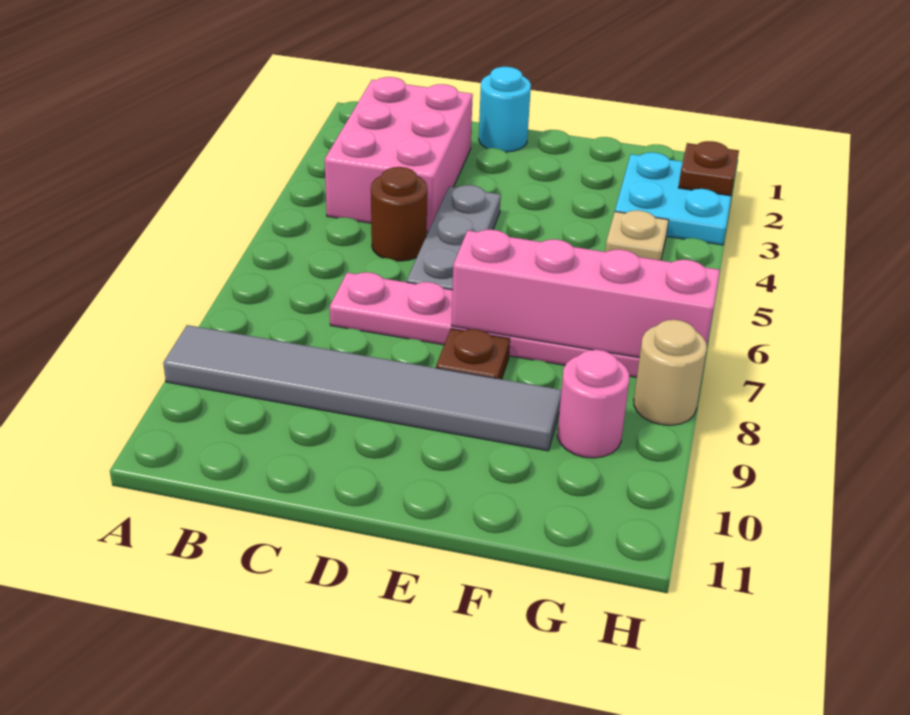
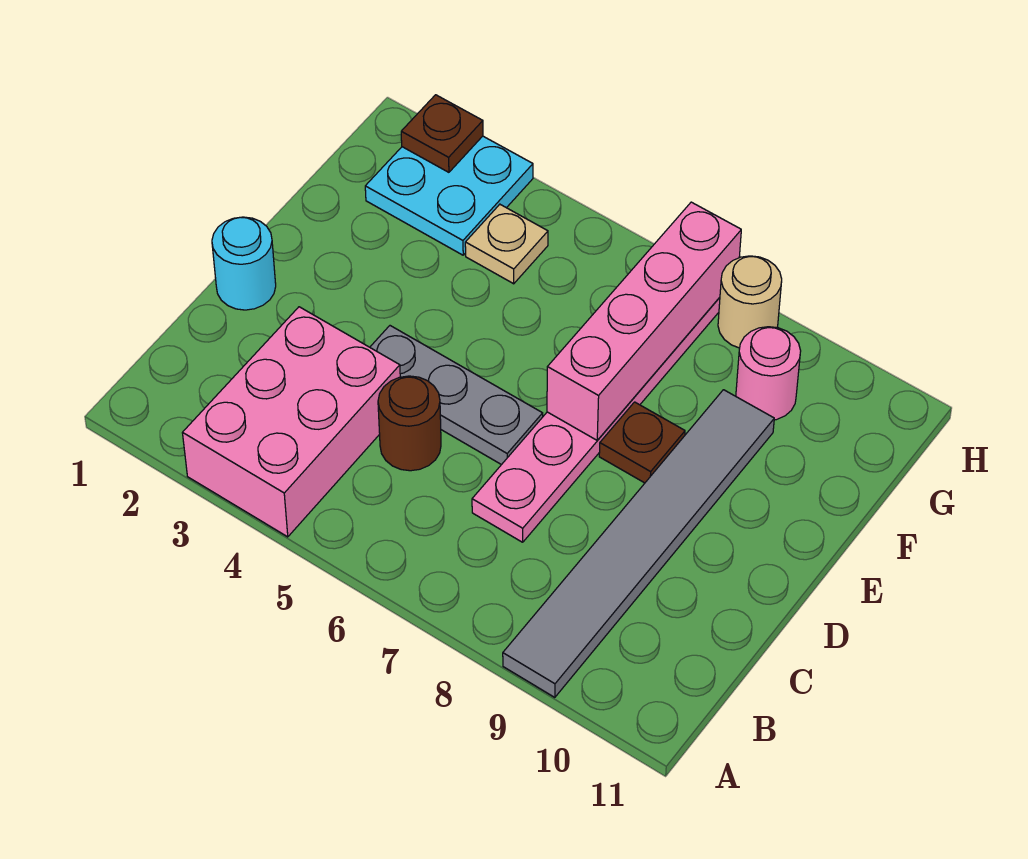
pink 2x3 brick [325,77,473,232] -> pink 2x3 brick turned to [183,307,400,537]

